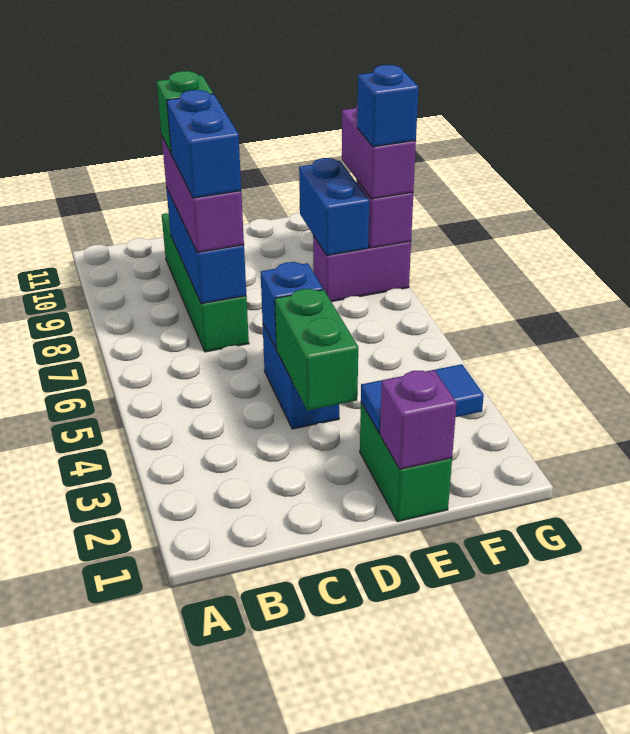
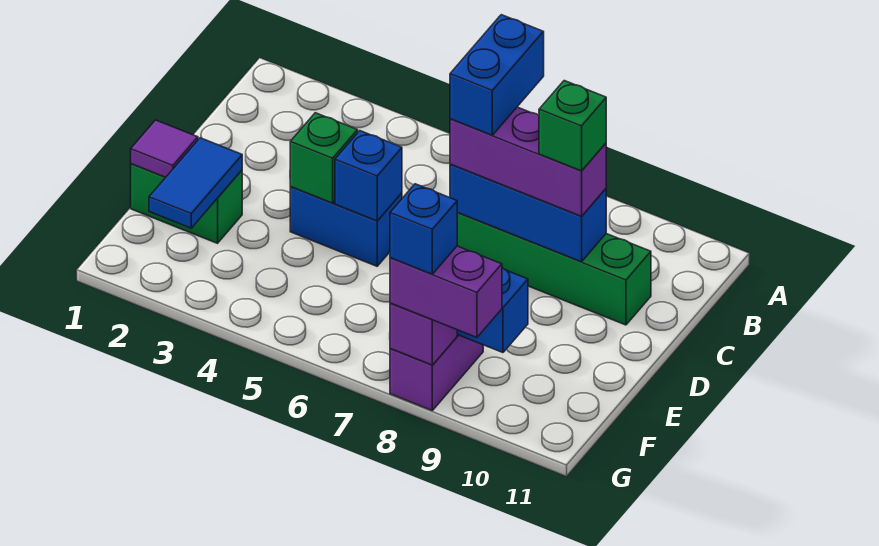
blue 1x2 brick [167,90,241,198] -> blue 1x2 brick turned to [450,15,544,135]
green 1x2 brick [275,289,358,411] -> green 1x1 brick [290,113,358,203]
purple 1x1 brick [380,370,457,469] -> purple 1x1 tile [131,120,198,177]

